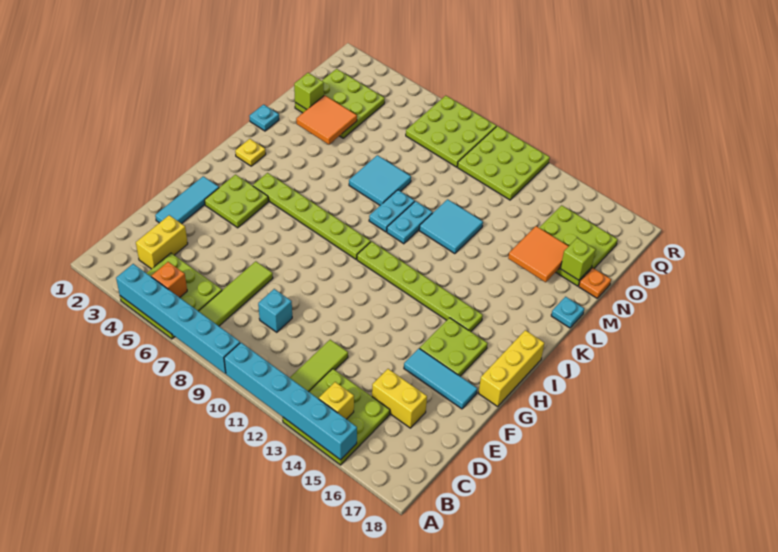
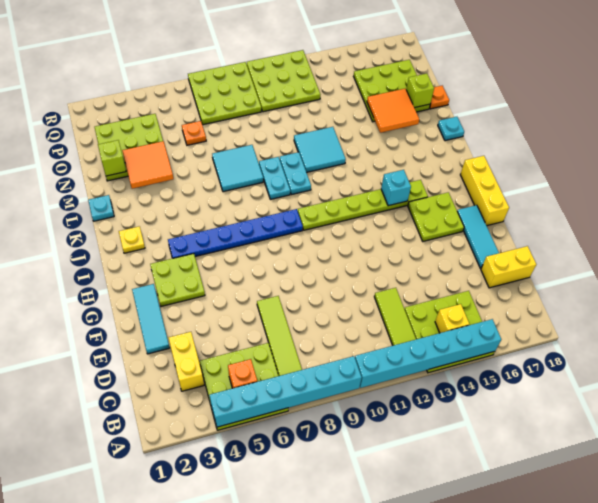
cyan 1x1 brick [258,289,292,332] -> cyan 1x1 brick moved to [381,170,411,206]
yellow 1x2 brick [372,369,427,428] -> yellow 1x2 brick moved to [481,246,536,288]
cyan 1x3 tile [404,348,477,409] -> cyan 1x3 tile turned to [457,205,499,268]
lime 1x6 plate [253,173,371,259] -> blue 1x6 plate [168,209,303,258]
none -> orange 1x1 plate [182,121,206,145]

